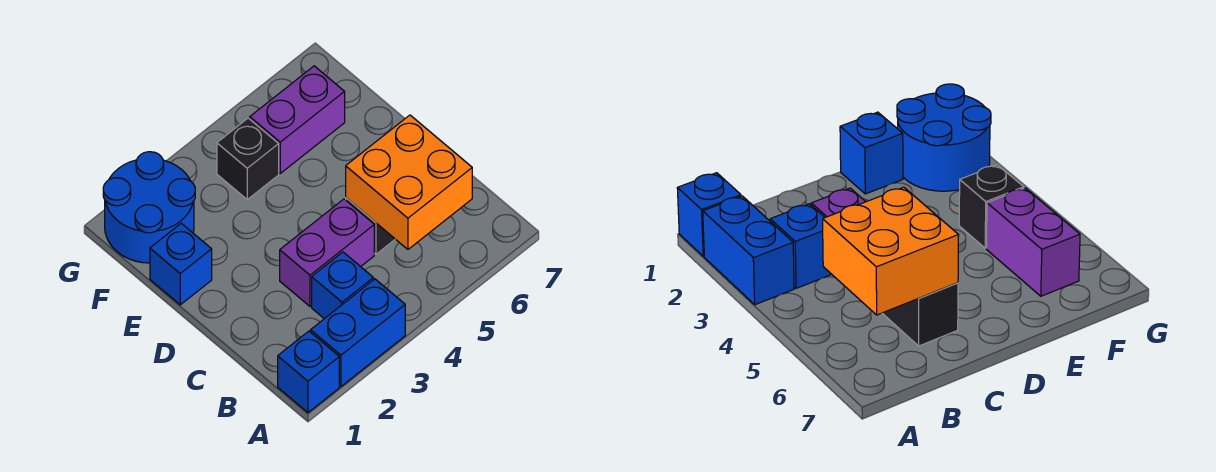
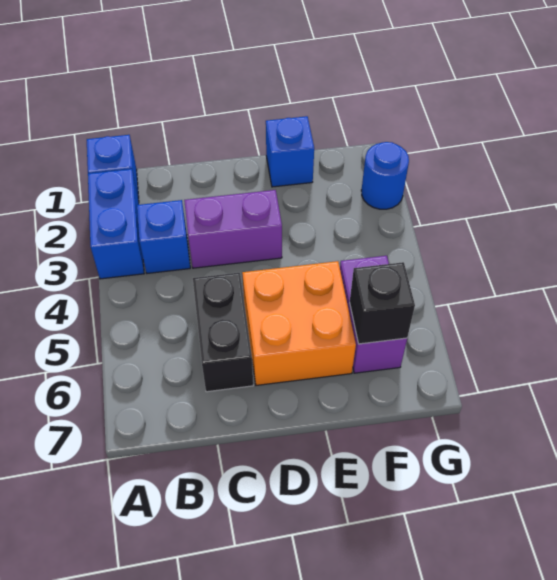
orange 2x2 brick [346,115,472,249] -> orange 2x2 brick moved to [242,261,356,385]
purple 1x2 brick [280,199,374,306] -> purple 1x2 brick turned to [184,190,282,268]
blue 2x2 round brick [103,152,195,263] -> blue 1x1 round brick [361,142,409,209]
black 1x1 brick [217,118,279,199] -> black 1x1 brick moved to [350,262,415,344]

